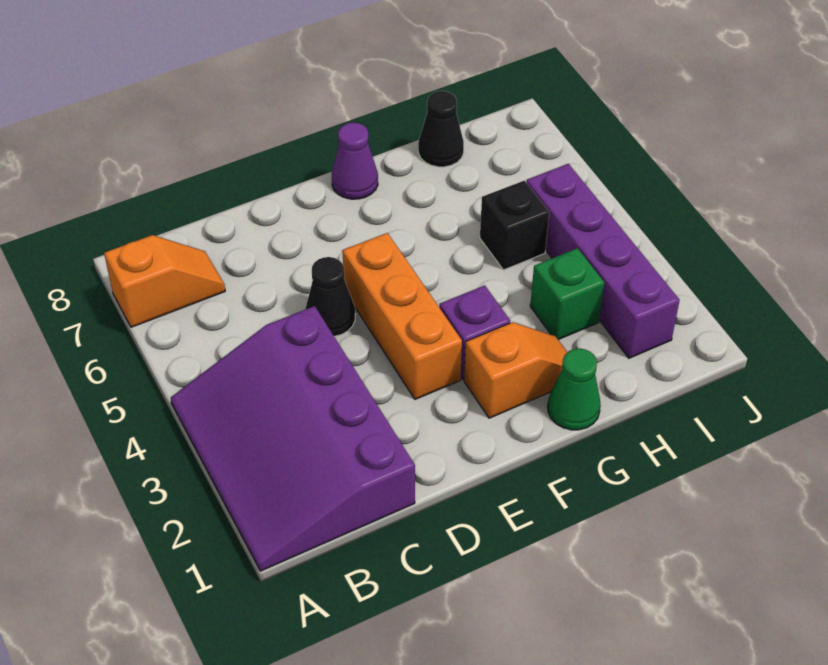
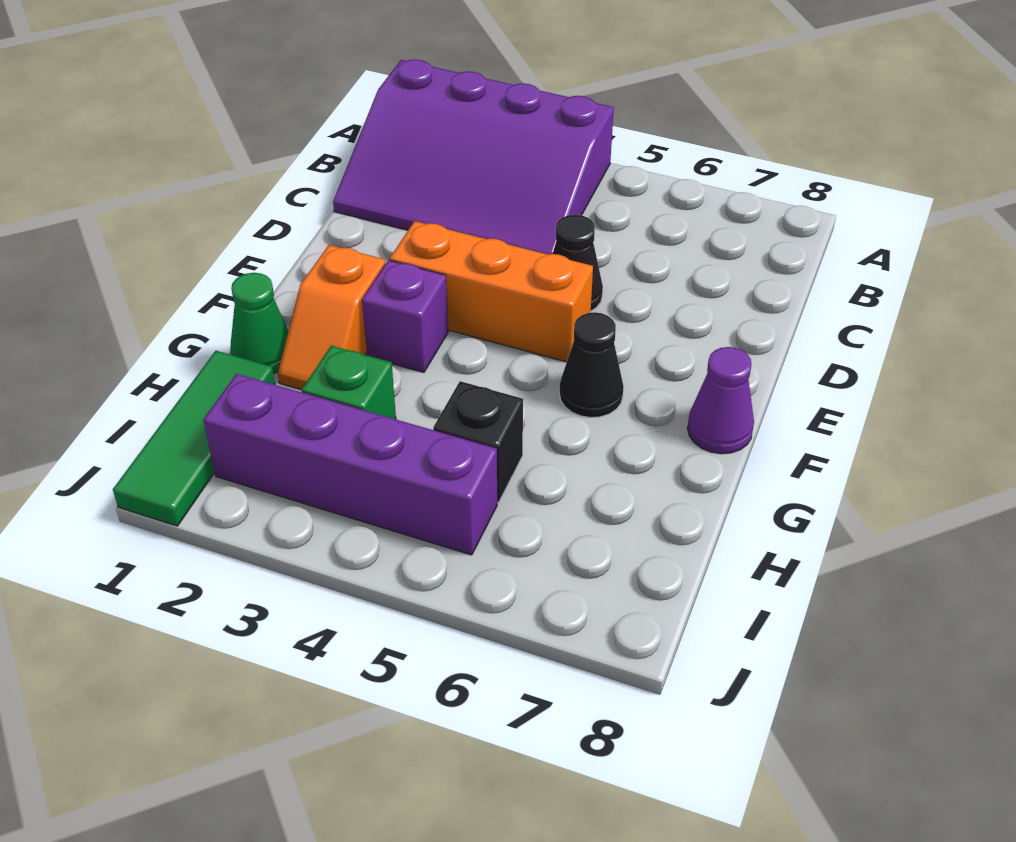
purple 3x4 slope [171,306,415,571] -> purple 3x4 slope turned to [333,60,614,254]
orange 1x2 slope [104,235,225,327] -> none
none -> green 1x3 tile [113,351,275,526]
black 1x1 cone [418,91,464,167] -> black 1x1 cone moved to [559,312,624,418]

